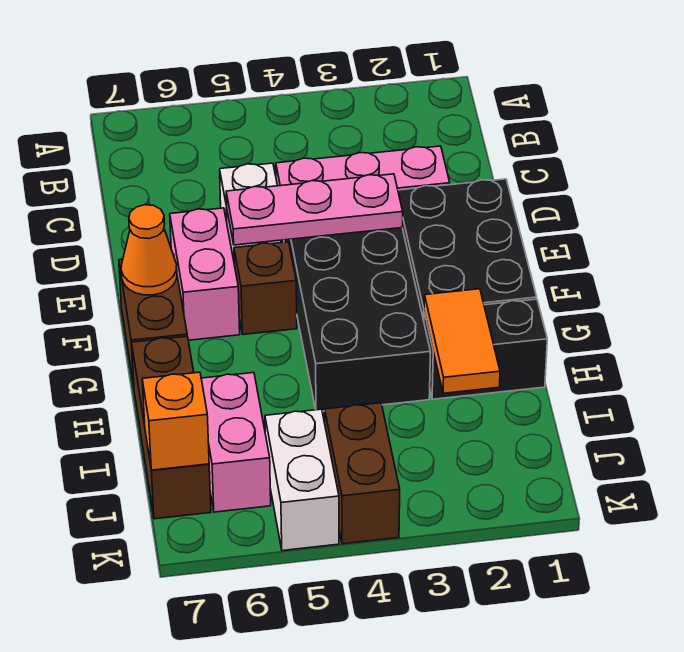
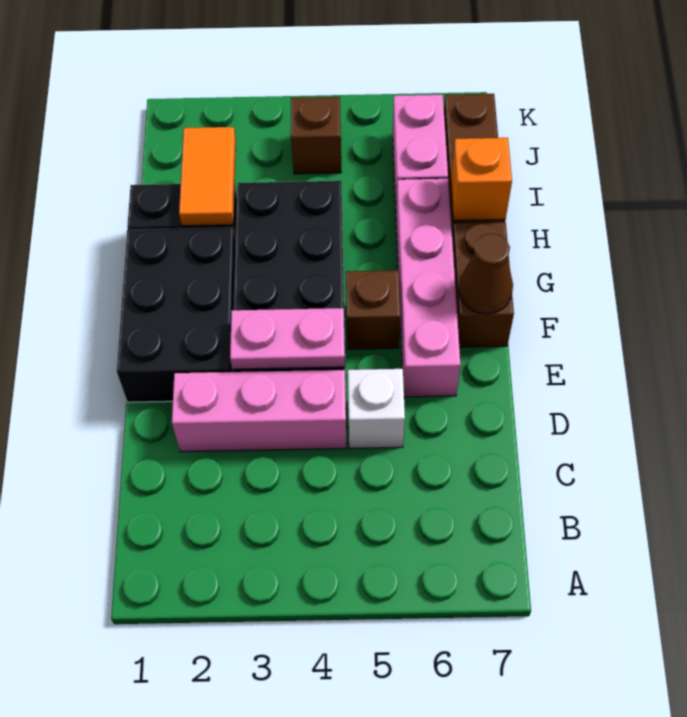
pink 1x3 plate [226,174,403,245] -> pink 1x2 plate [230,308,345,369]
pink 1x2 brick [170,208,240,340] -> pink 1x4 brick [396,179,461,397]
orange 1x1 cone [121,205,177,295] -> brown 1x1 cone [459,233,513,314]
brown 1x2 brick [325,403,400,544] -> brown 1x1 brick [291,97,341,174]
white 1x2 brick [265,409,339,551] -> none
orange 1x1 brick [142,372,209,470] -> orange 1x1 brick moved to [451,138,512,220]

